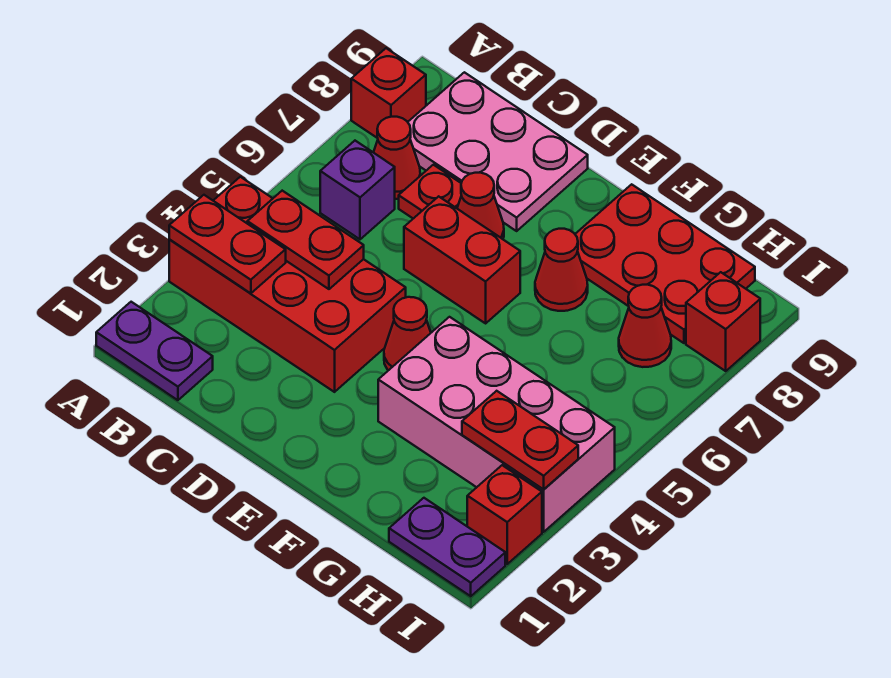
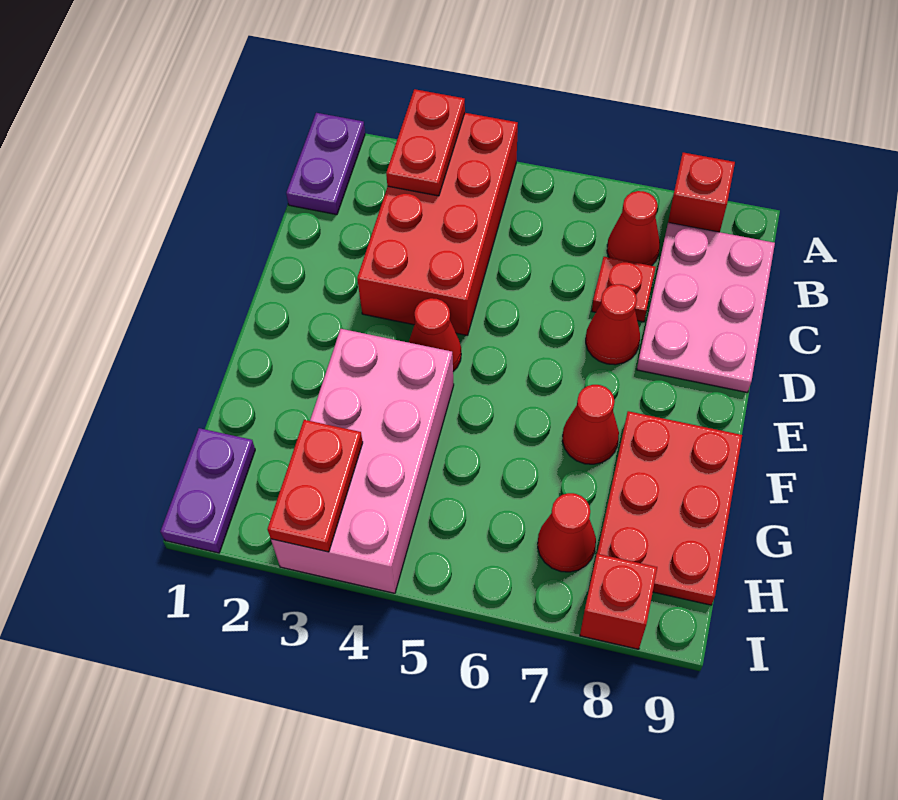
red 1x2 plate [247,191,364,289] -> none
purple 1x1 brick [320,141,395,239] -> none
red 1x2 brick [404,196,520,323] -> none
red 1x1 brick [467,465,542,564] -> none

